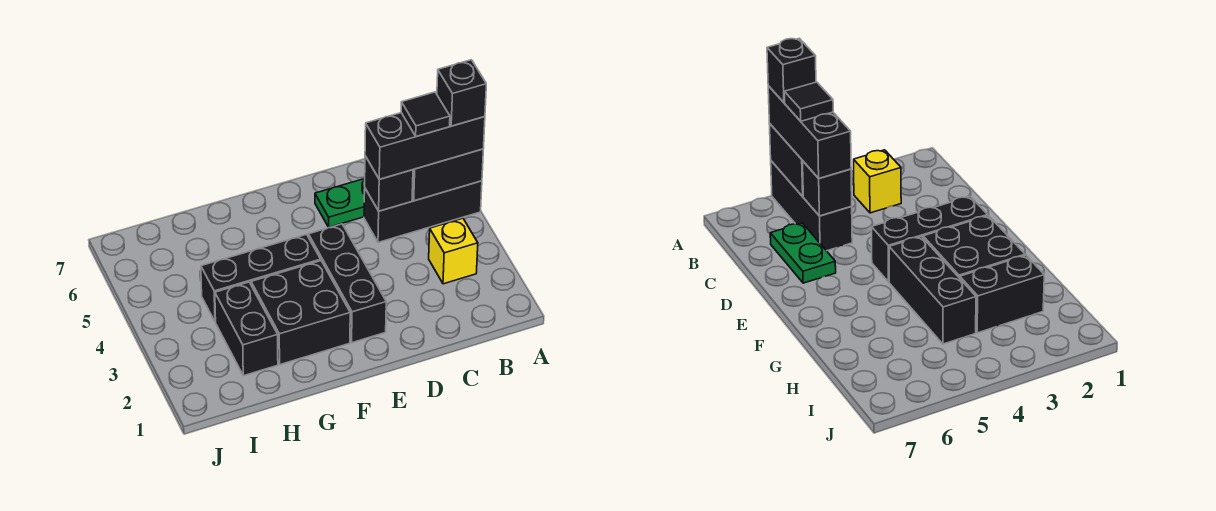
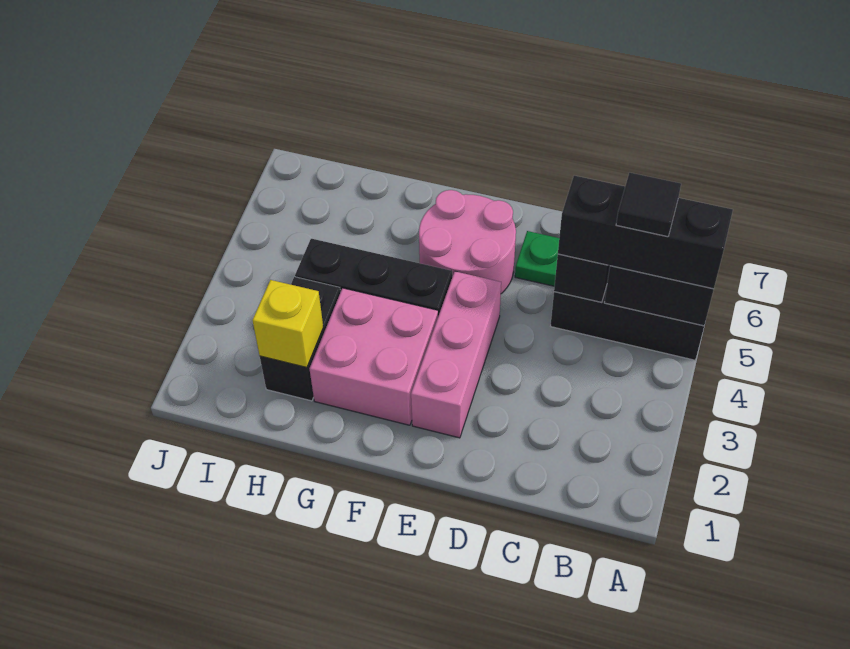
black 1x1 brick [437,60,486,126] -> none
yellow 1x1 brick [429,218,478,284] -> yellow 1x1 brick moved to [252,280,323,368]
black 1x3 brick [308,224,386,343] -> pink 1x3 brick [411,271,501,438]
none -> pink 2x2 round brick [419,190,516,294]
black 2x2 brick [251,261,350,365] -> pink 2x2 brick [310,288,438,425]

